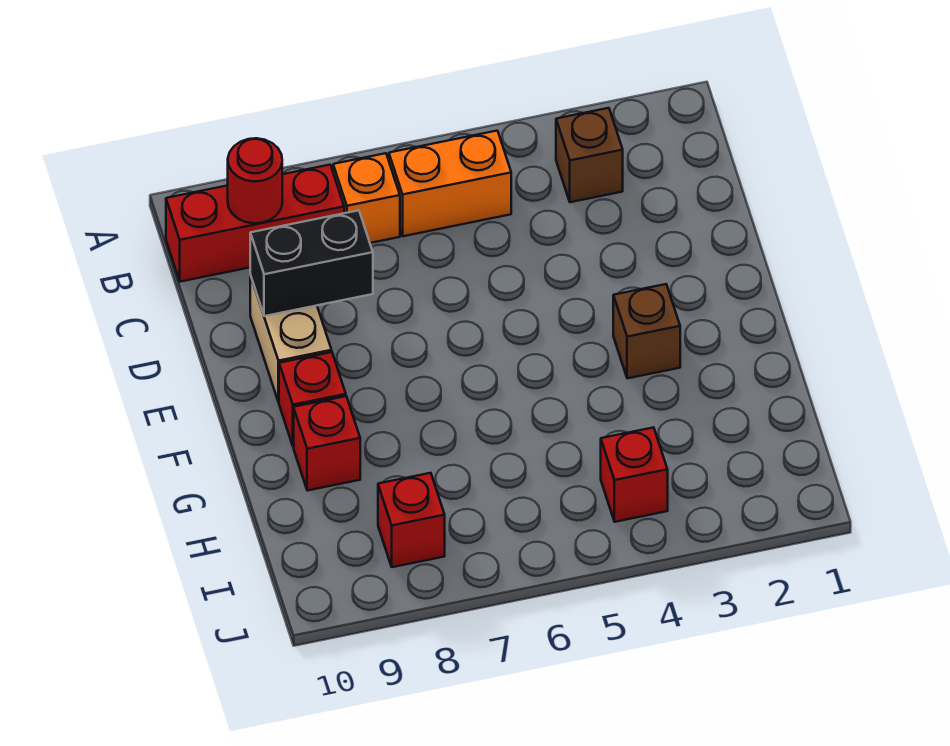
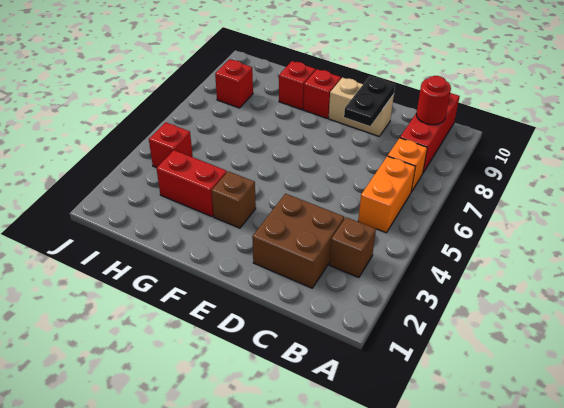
none -> brown 2x2 brick [252,194,344,288]
black 1x2 brick [250,210,373,316] -> black 1x2 plate [344,77,395,126]
none -> red 1x2 brick [156,150,227,217]

